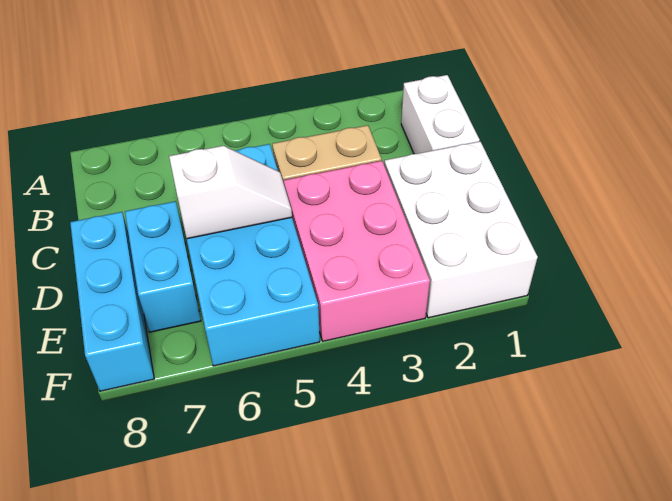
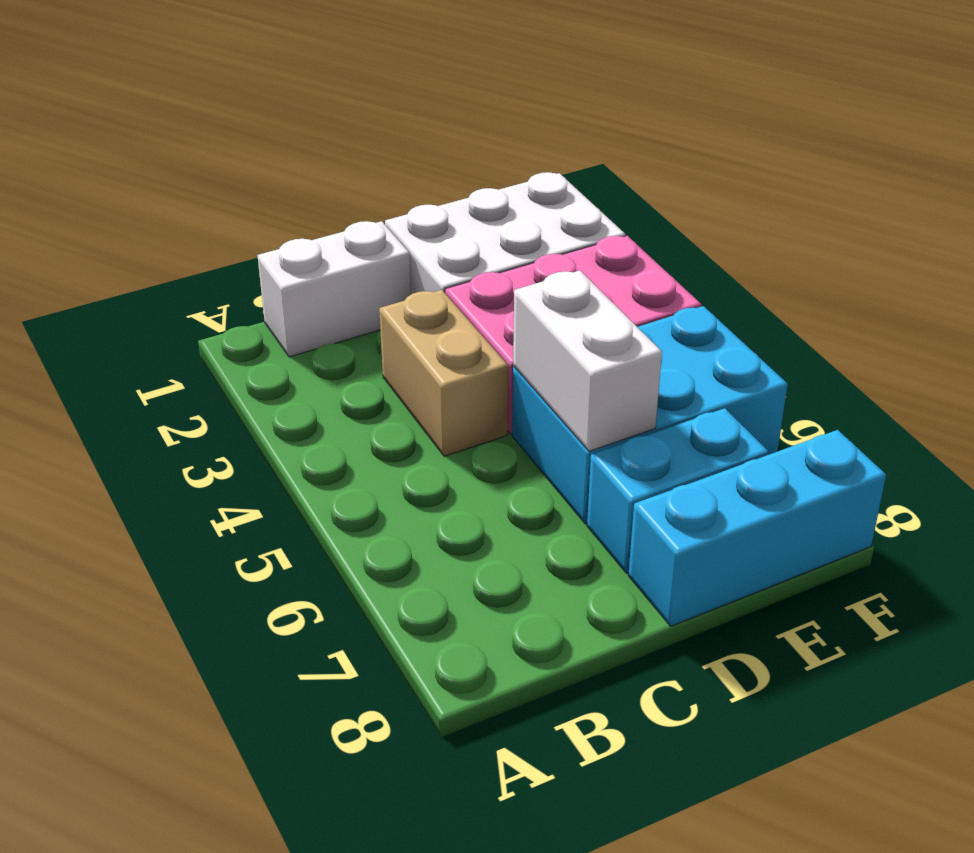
cyan 2x4 brick [187,144,320,366] -> cyan 2x3 brick [512,306,788,524]
white 1x2 slope [169,146,292,239] -> white 1x2 brick [513,270,662,451]

